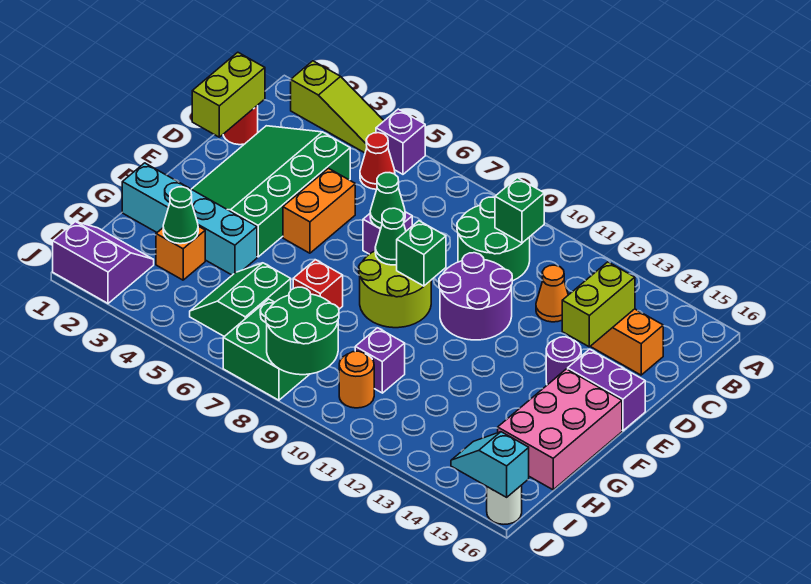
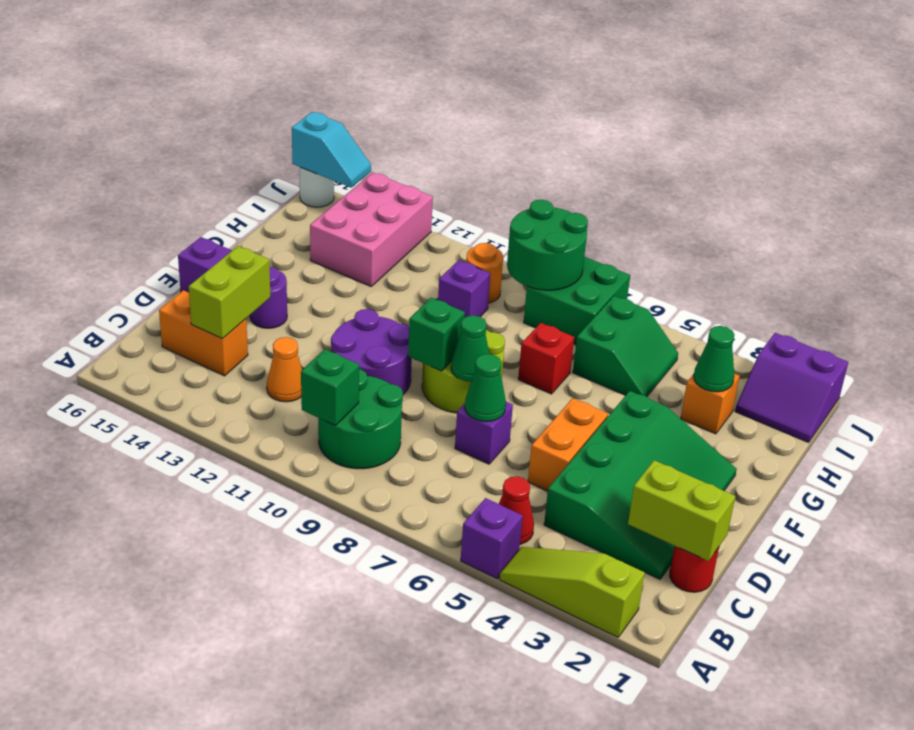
lime 1x2 brick [192,52,265,137] -> lime 1x2 brick turned to [628,460,735,561]
pink 2x3 brick [498,369,622,490] -> pink 2x3 brick moved to [310,172,433,286]
cyan 1x4 brick [122,163,257,275] -> none

